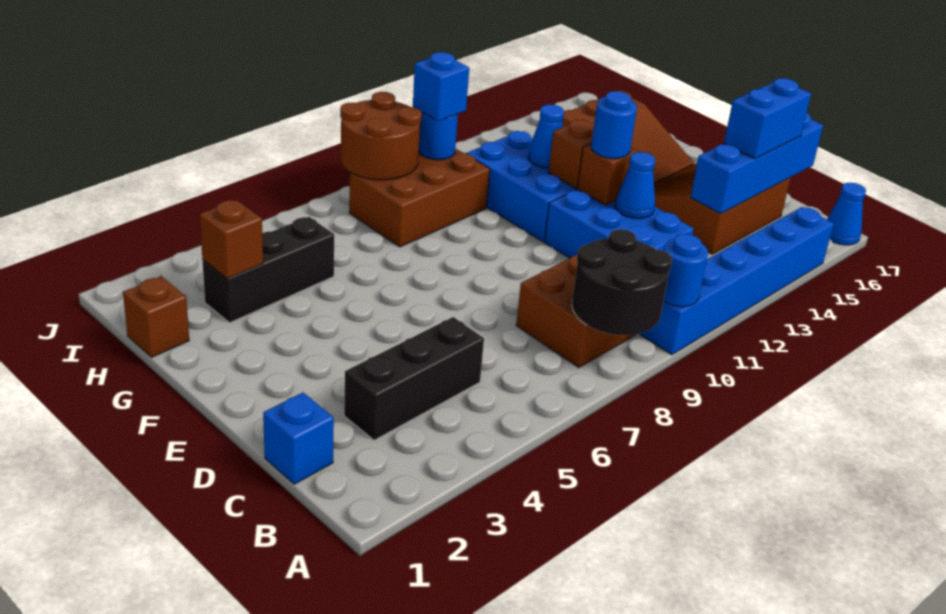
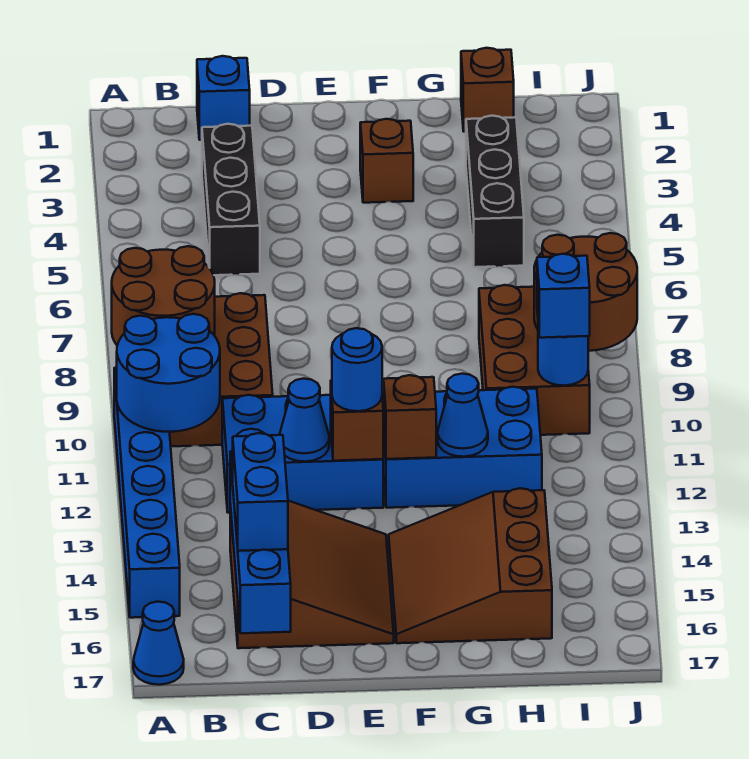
black 2x2 round brick [572,229,672,335] -> brown 2x2 round brick [112,246,215,345]
blue 1x1 round brick [664,234,708,307] -> blue 2x2 round brick [117,314,220,432]
brown 1x1 brick [200,200,263,279] -> brown 1x1 brick moved to [360,119,413,203]

